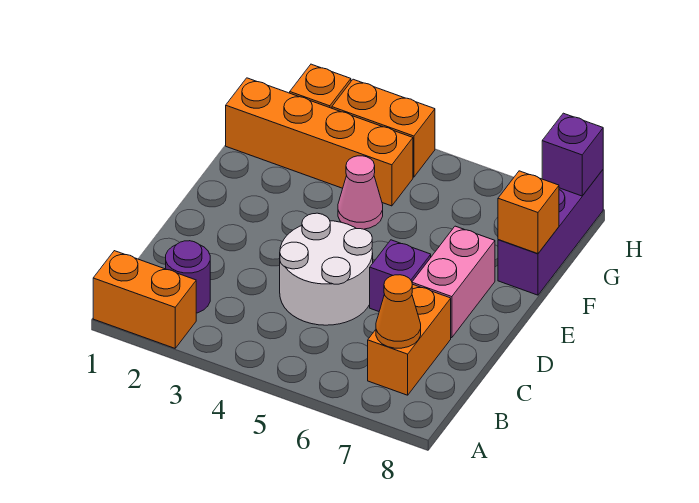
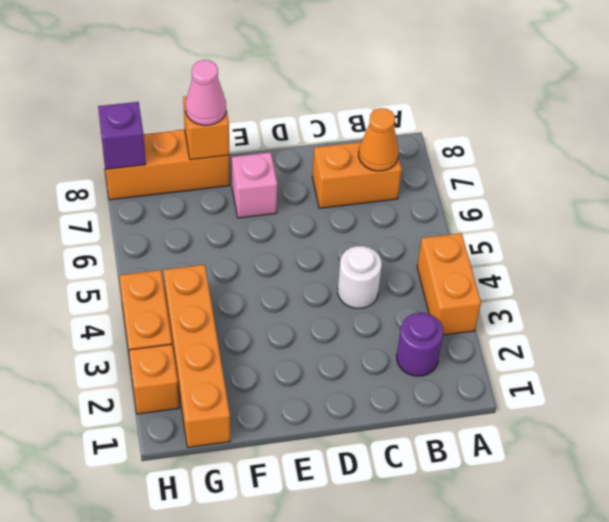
orange 1x2 brick [93,251,196,348] -> orange 1x2 brick moved to [417,233,481,335]
white 2x2 round brick [280,213,373,325] -> white 1x1 round brick [338,246,382,308]
purple 1x1 brick [370,240,431,311] -> none
pink 1x2 brick [412,226,495,338] -> pink 1x1 brick [232,152,277,218]
pink 1x1 cone [338,156,383,229] -> pink 1x1 cone moved to [186,60,226,125]
purple 1x3 brick [498,170,603,295] -> orange 1x3 brick [102,129,230,200]

